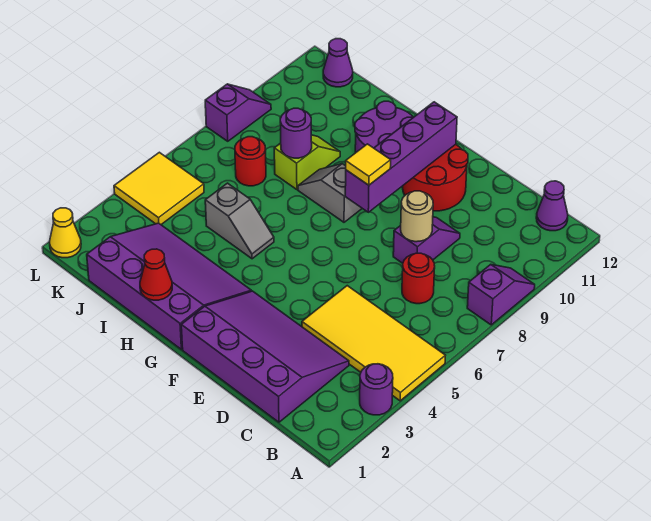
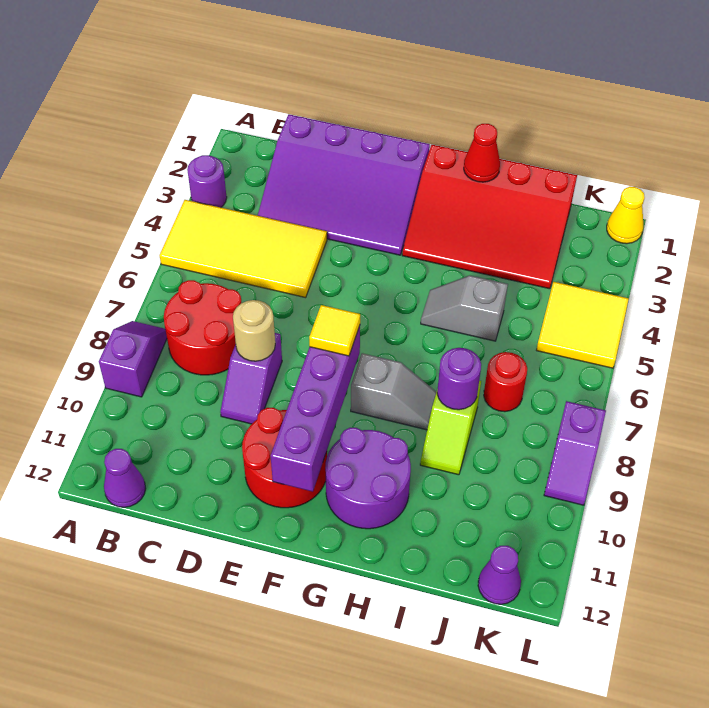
purple 1x2 slope [467,264,535,325] -> purple 1x2 slope turned to [99,321,167,397]
red 1x1 round brick [402,253,435,304] -> red 2x2 round brick [164,280,241,375]
purple 3x4 slope [87,223,251,350] -> red 3x4 slope [402,145,577,289]

